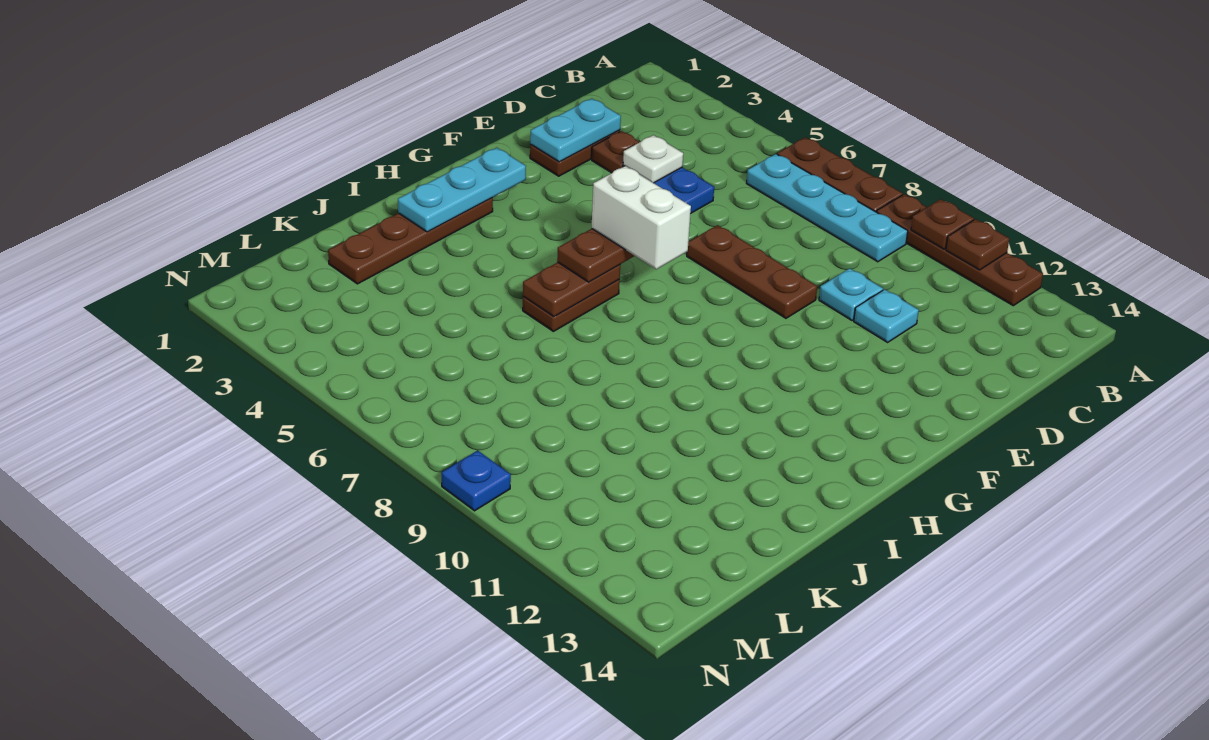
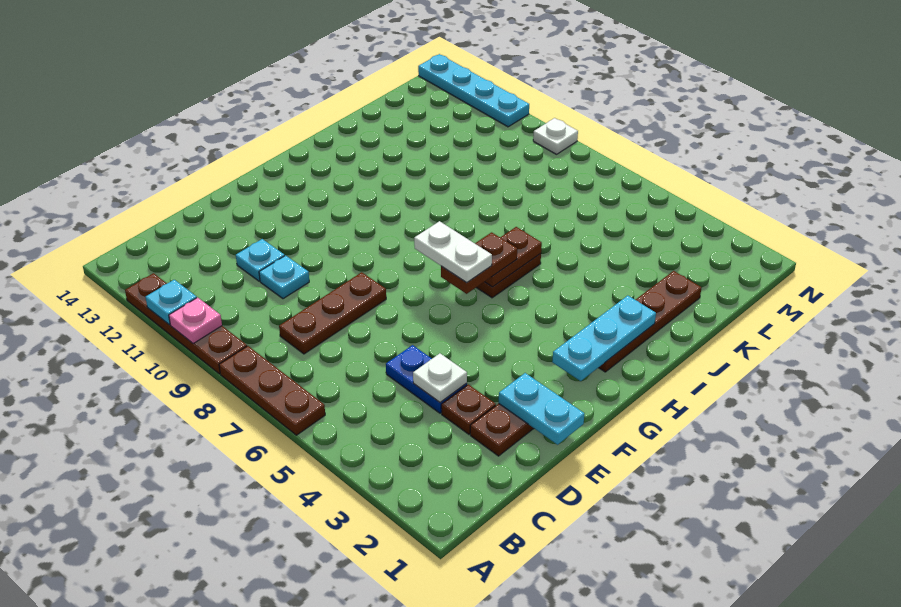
brown 1x1 plate [911,199,974,249] -> pink 1x1 plate [169,297,222,343]
brown 1x1 plate [946,219,1009,270] -> cyan 1x1 plate [146,280,197,325]
cyan 1x4 plate [746,154,908,262] -> cyan 1x4 plate moved to [418,54,529,127]
cyan 1x2 plate [530,99,621,162] -> cyan 1x2 plate turned to [499,373,584,445]
brown 1x3 plate [687,225,817,318] -> brown 1x3 plate turned to [279,272,386,354]
white 1x2 brick [592,166,691,269] -> white 1x2 plate [414,221,492,283]
blue 1x1 plate [442,450,511,511] -> white 1x1 plate [533,118,578,154]

